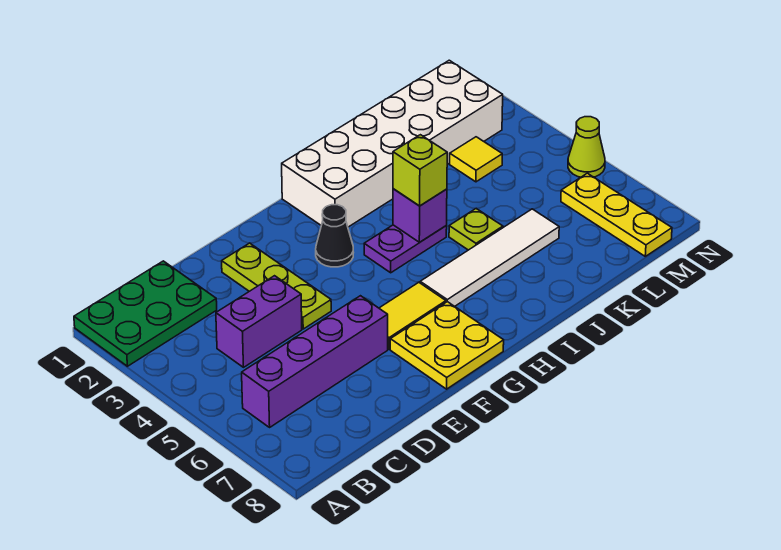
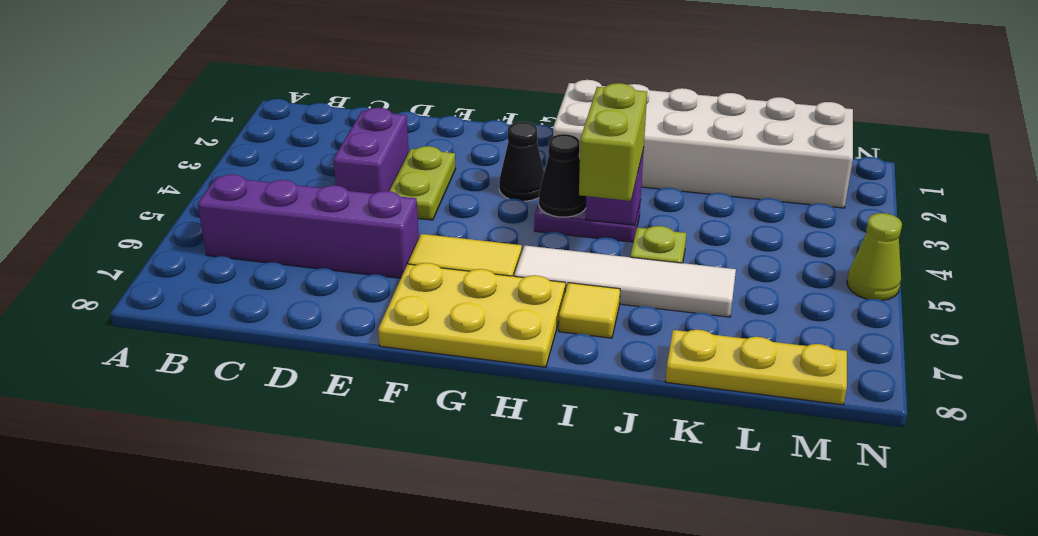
green 2x3 plate [74,261,217,366] -> none
purple 1x2 brick [216,276,302,367] -> purple 1x2 brick turned to [333,108,409,194]
lime 1x3 plate [222,243,331,329] -> lime 1x2 plate [389,146,456,220]
yellow 2x2 plate [390,302,504,389] -> yellow 2x3 plate [378,263,565,367]
none -> black 1x1 cone [539,134,586,217]
lime 1x1 brick [393,135,447,206] -> lime 1x2 brick [579,83,647,201]
yellow 1x1 tile [450,137,502,182] -> yellow 1x1 tile moved to [559,283,620,338]
yellow 1x3 plate [561,173,672,256] -> yellow 1x3 plate turned to [666,330,847,405]

